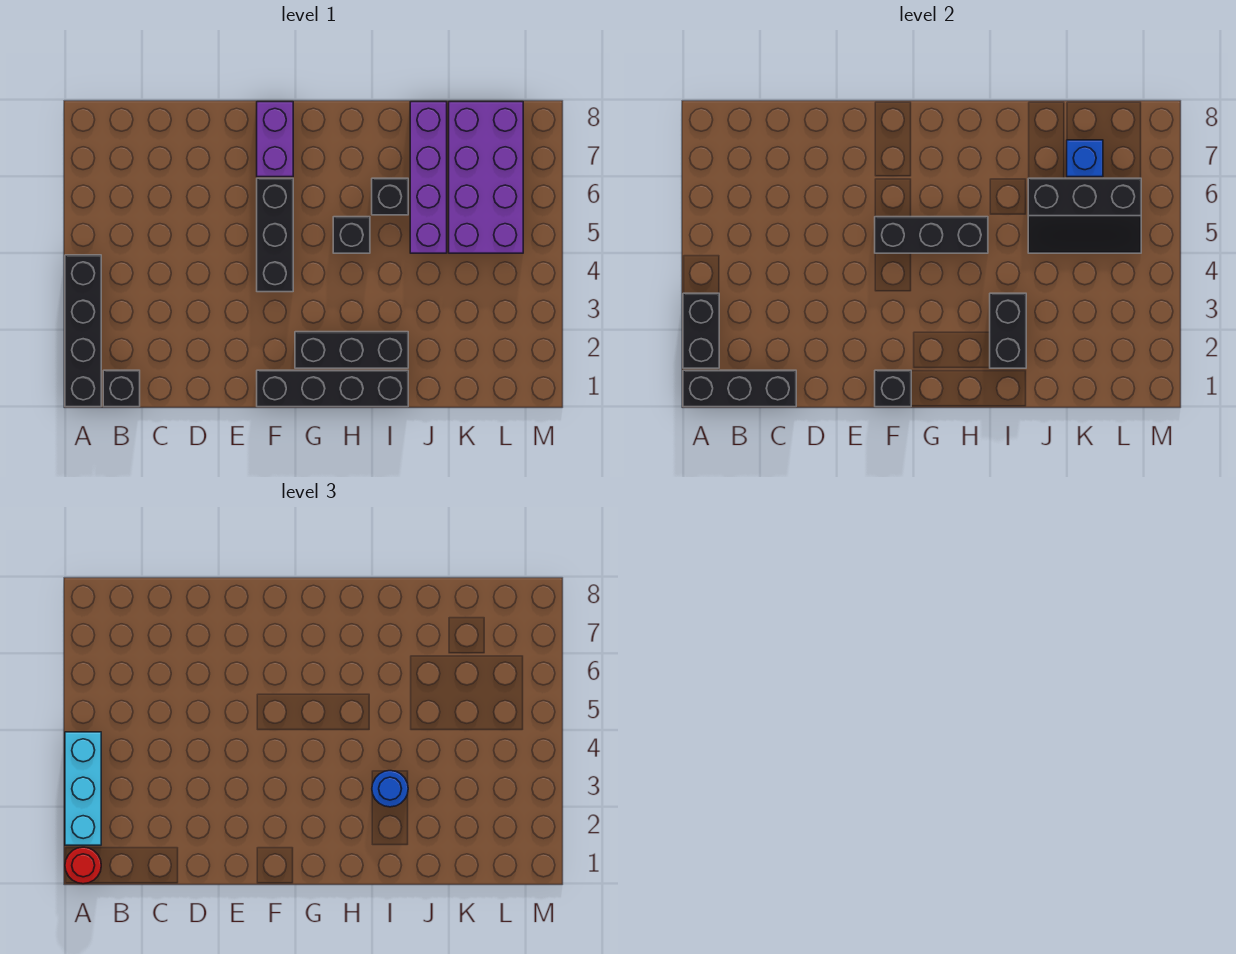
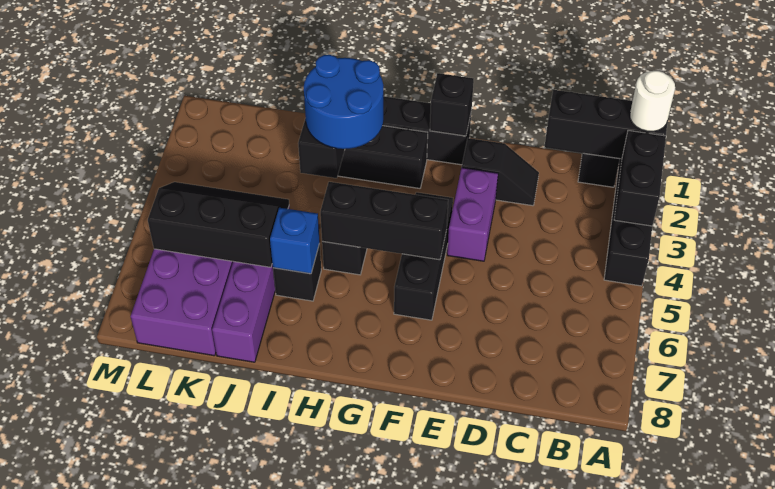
red 1x1 round brick [65,847,101,884] -> white 1x1 round brick [630,71,675,131]
cyan 1x3 brick [65,732,101,845] -> none
none -> black 1x2 slope [462,138,539,206]
purple 1x2 brick [257,102,293,177] -> purple 1x2 brick moved to [447,168,498,261]
blue 1x1 round brick [372,771,408,807] -> blue 2x2 round brick [304,55,383,149]
blue 1x1 brick [1067,140,1103,177] -> blue 1x1 brick moved to [270,208,320,274]

